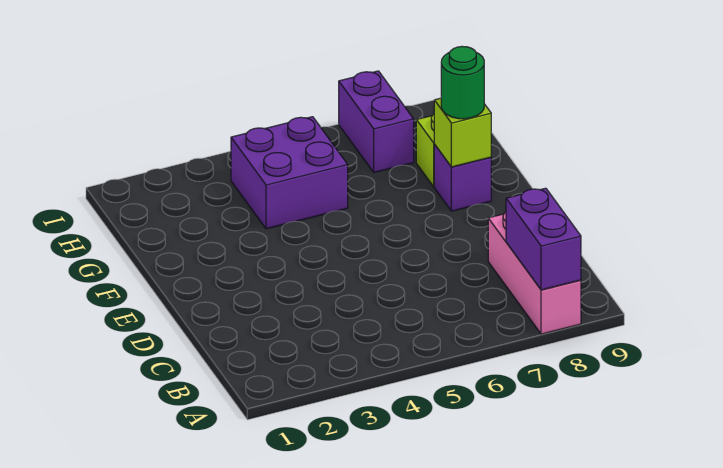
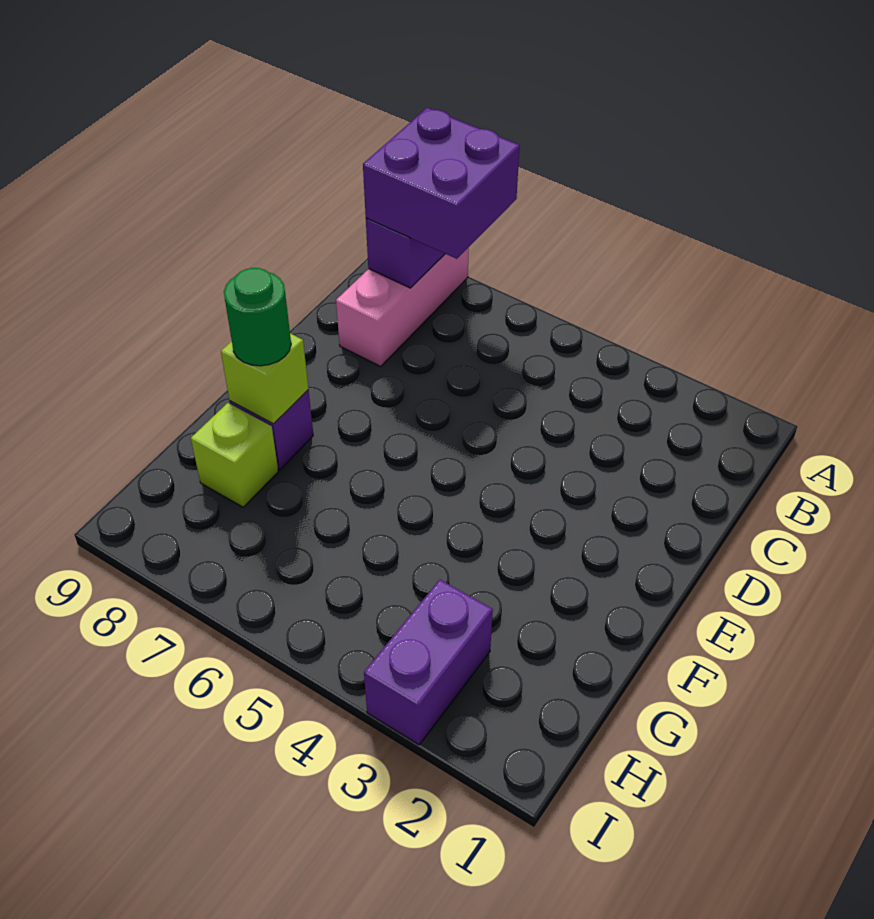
purple 2x2 brick [231,117,348,229] -> purple 2x2 brick moved to [363,108,520,259]
purple 1x2 brick [339,71,414,173] -> purple 1x2 brick moved to [364,580,493,745]

